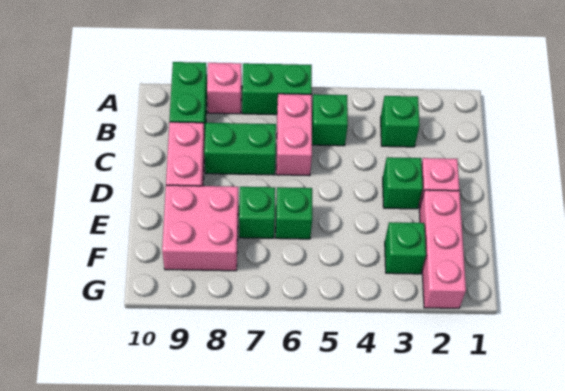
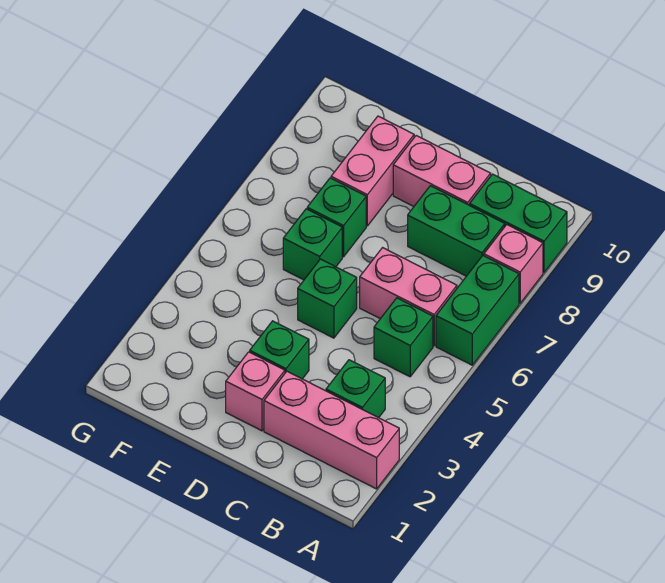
green 1x2 brick [204,123,276,175] -> green 1x2 brick turned to [408,186,505,276]
pink 1x3 brick [419,190,466,308] -> pink 1x3 brick moved to [264,371,399,489]
pink 2x2 brick [162,185,238,271] -> pink 1x2 brick [331,116,414,226]
green 1x1 brick [385,222,426,274] -> green 1x1 brick moved to [298,259,357,338]

